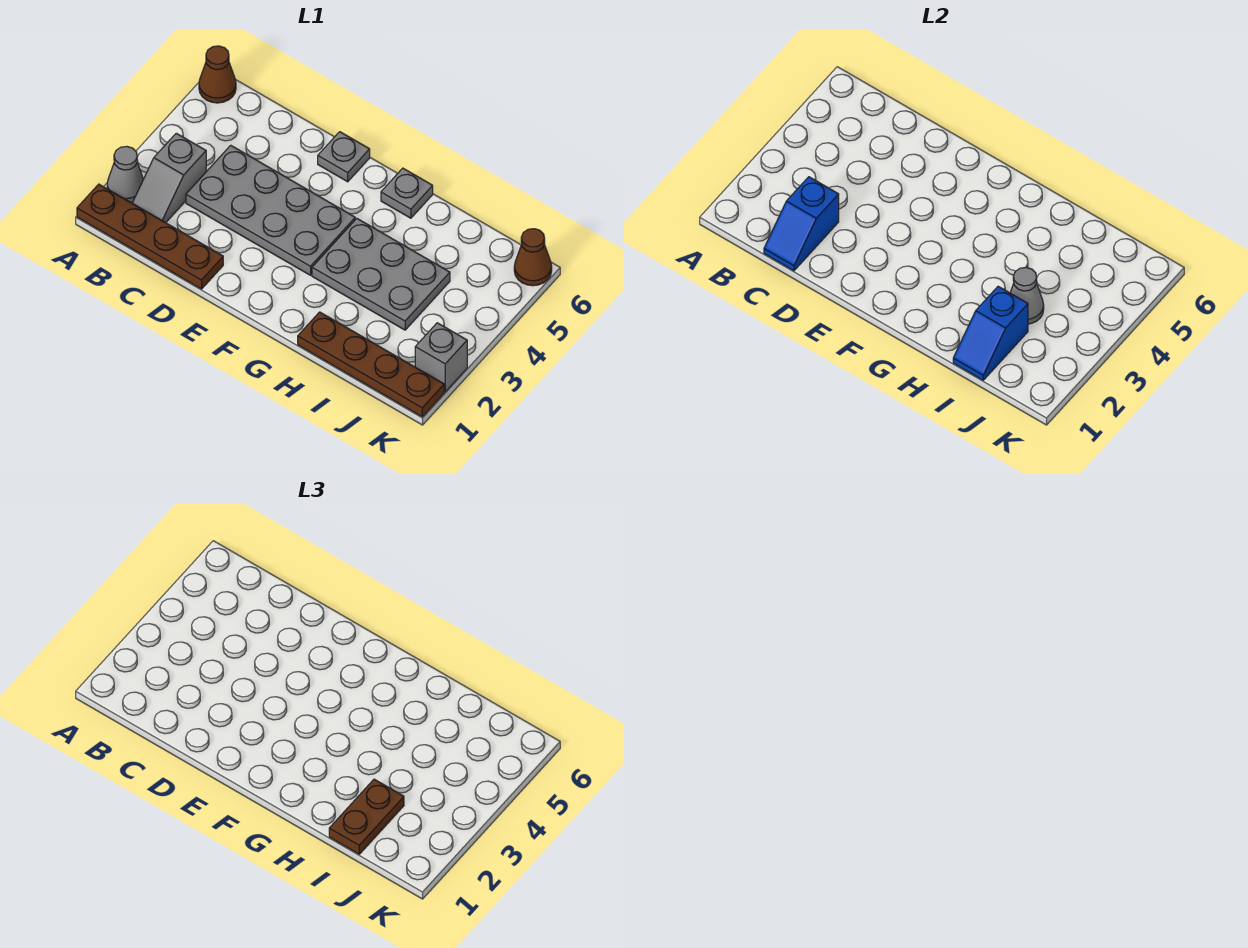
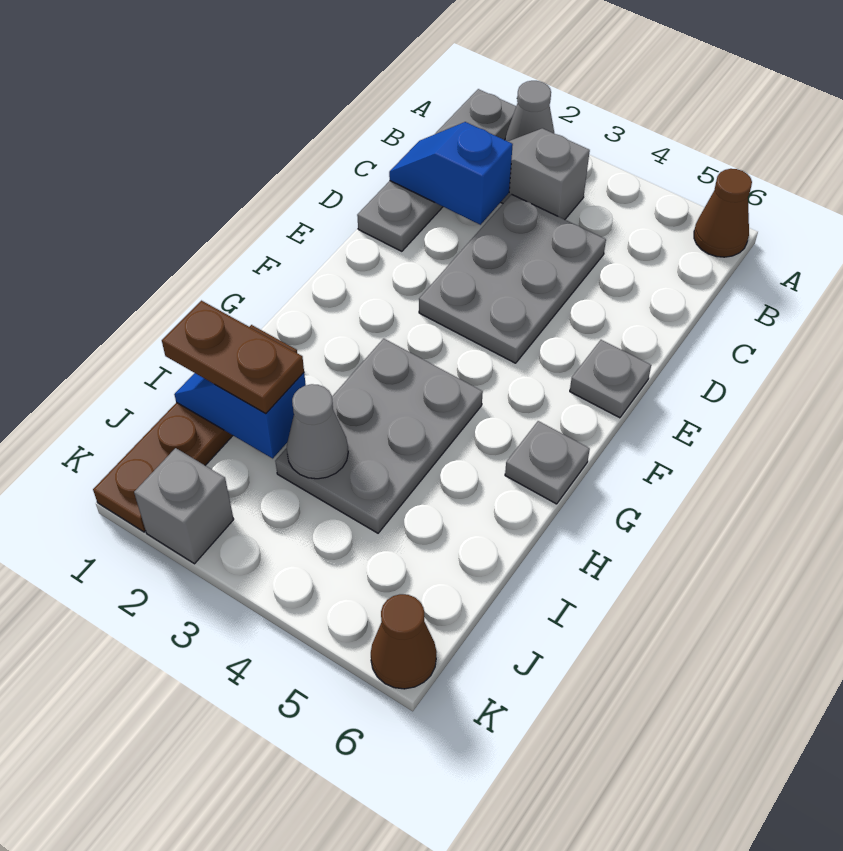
brown 1x4 plate [77,184,223,289] -> grey 1x4 plate [357,89,516,251]
grey 2x4 plate [186,145,355,275] -> grey 2x3 plate [419,194,606,363]

